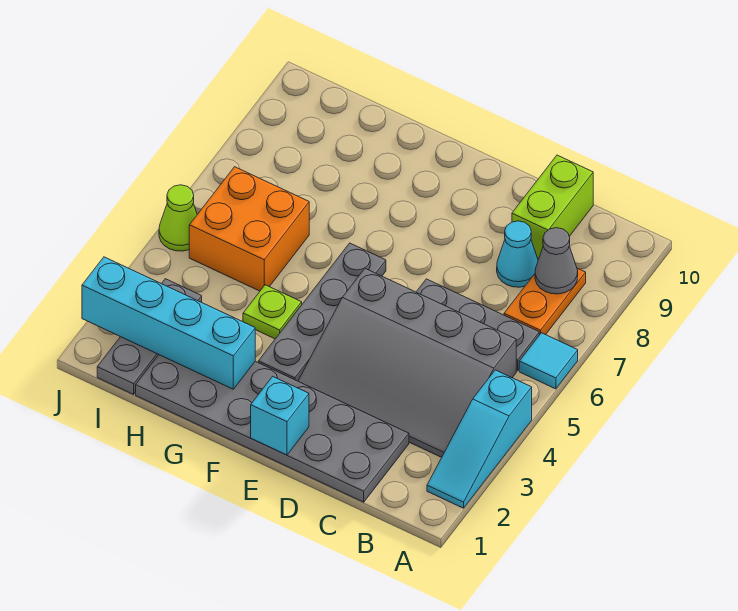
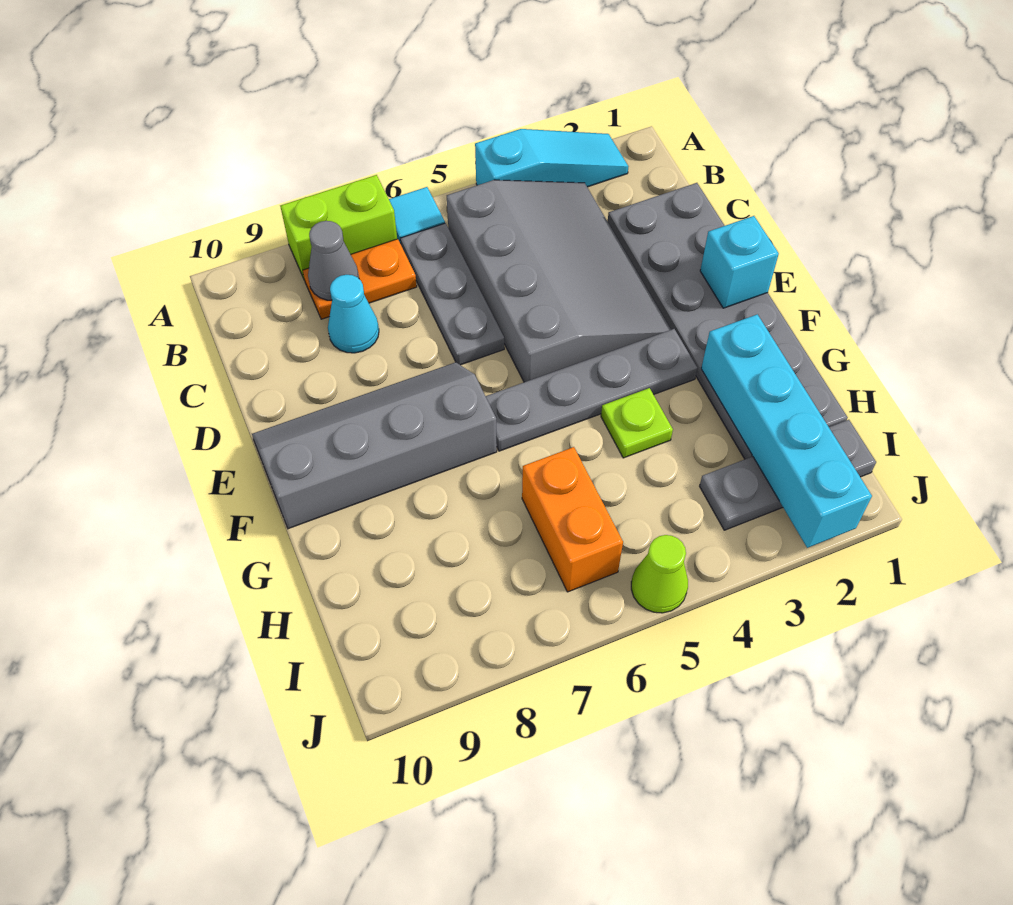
lime 1x2 brick [512,155,593,259] -> lime 1x2 brick moved to [280,175,397,280]
none -> grey 2x4 slope [252,362,497,529]
orange 2x2 brick [189,167,309,291] -> orange 1x2 brick [522,447,623,592]

